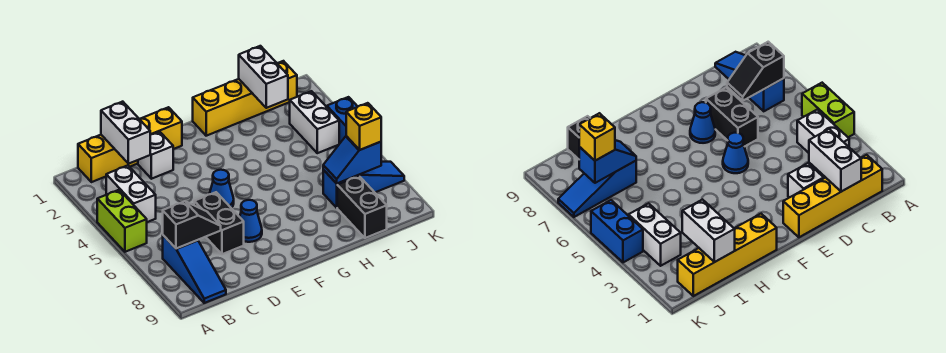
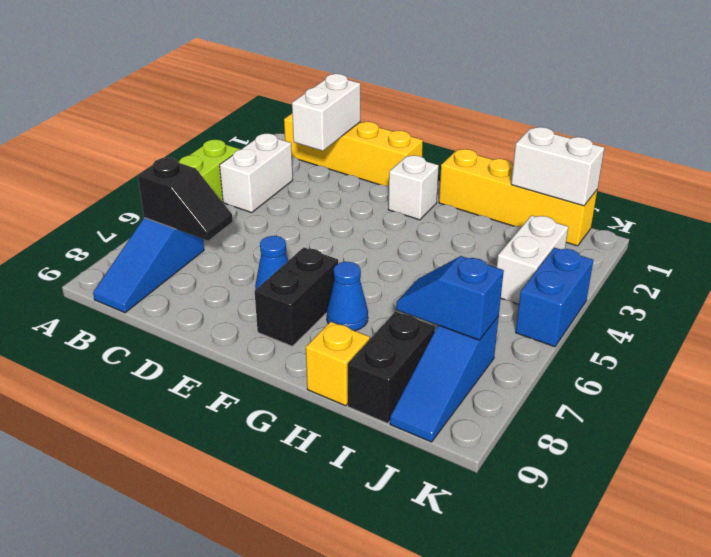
white 1x1 brick [138,132,173,179] -> white 1x1 brick moved to [388,155,439,220]
black 1x2 brick [194,192,244,254] -> black 1x2 brick moved to [255,247,338,347]
blue 1x1 cone [210,170,234,208] -> blue 1x1 cone moved to [327,262,368,331]
white 1x2 brick [239,46,288,108] -> white 1x2 brick turned to [511,127,604,206]
blue 1x3 slope [323,162,404,208] -> blue 1x3 slope turned to [390,316,499,442]
yellow 1x1 brick [346,103,381,150] -> yellow 1x1 brick moved to [306,322,370,406]

